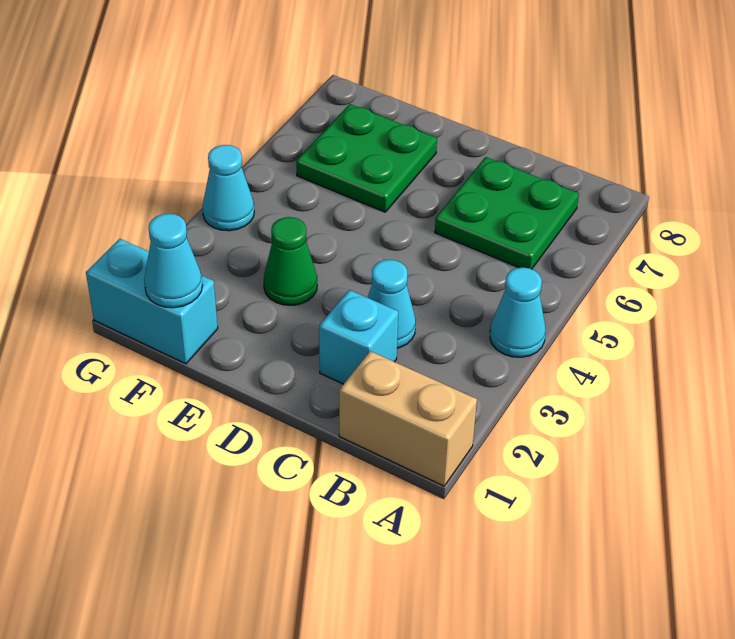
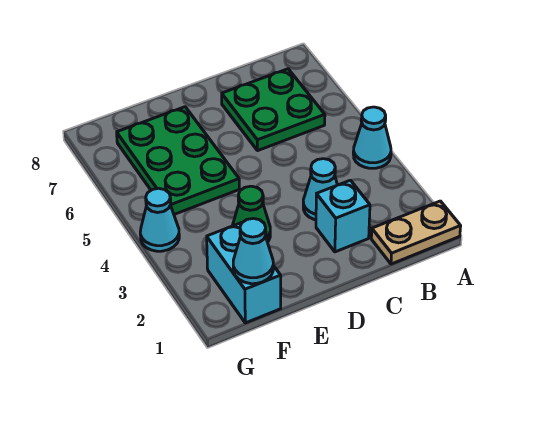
tan 1x2 brick [339,351,477,486] -> tan 1x2 plate [371,201,461,264]
green 2x2 plate [296,104,437,212] -> green 2x3 plate [117,107,239,214]
cyan 1x2 brick [86,239,218,364] -> cyan 1x2 brick turned to [207,223,281,323]

